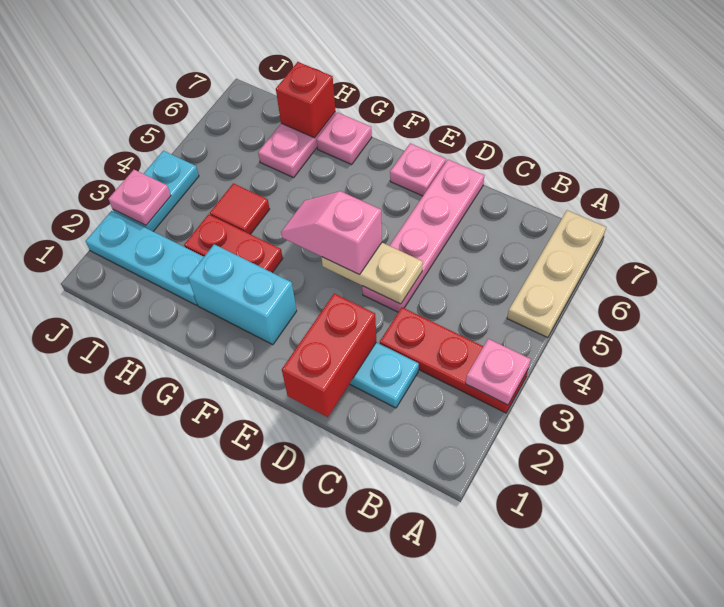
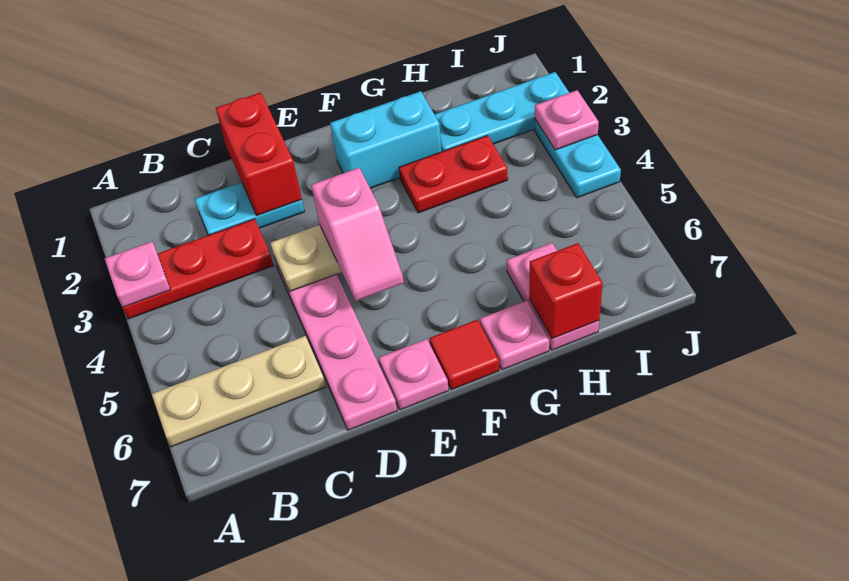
tan 1x3 plate [507,210,606,338] -> tan 1x3 plate turned to [152,336,326,447]
pink 1x2 slope [281,191,382,274] -> pink 1x2 slope turned to [311,168,404,301]
red 1x1 tile [210,183,270,234] -> red 1x1 tile moved to [430,320,499,390]

